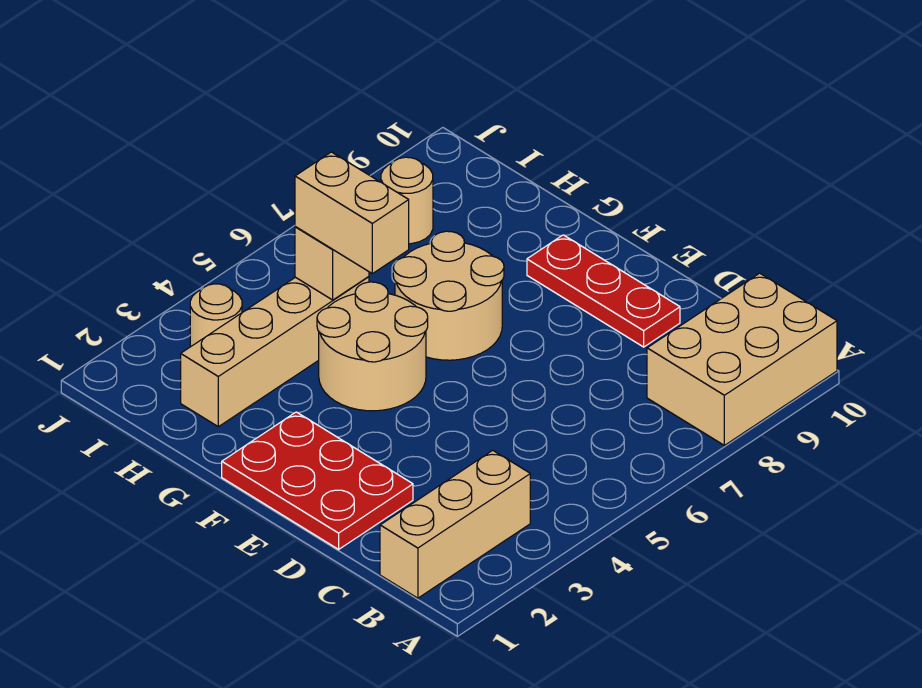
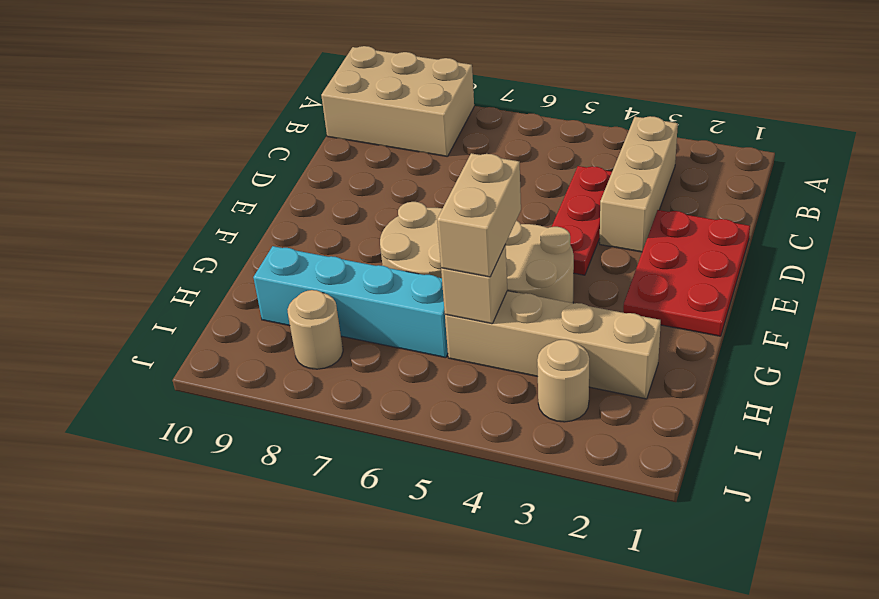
tan 1x3 brick [380,450,530,598] -> tan 1x3 brick turned to [600,116,678,252]
red 1x3 plate [527,235,680,347] -> red 1x3 plate moved to [552,166,612,275]
none -> cyan 1x4 brick [253,246,448,358]

